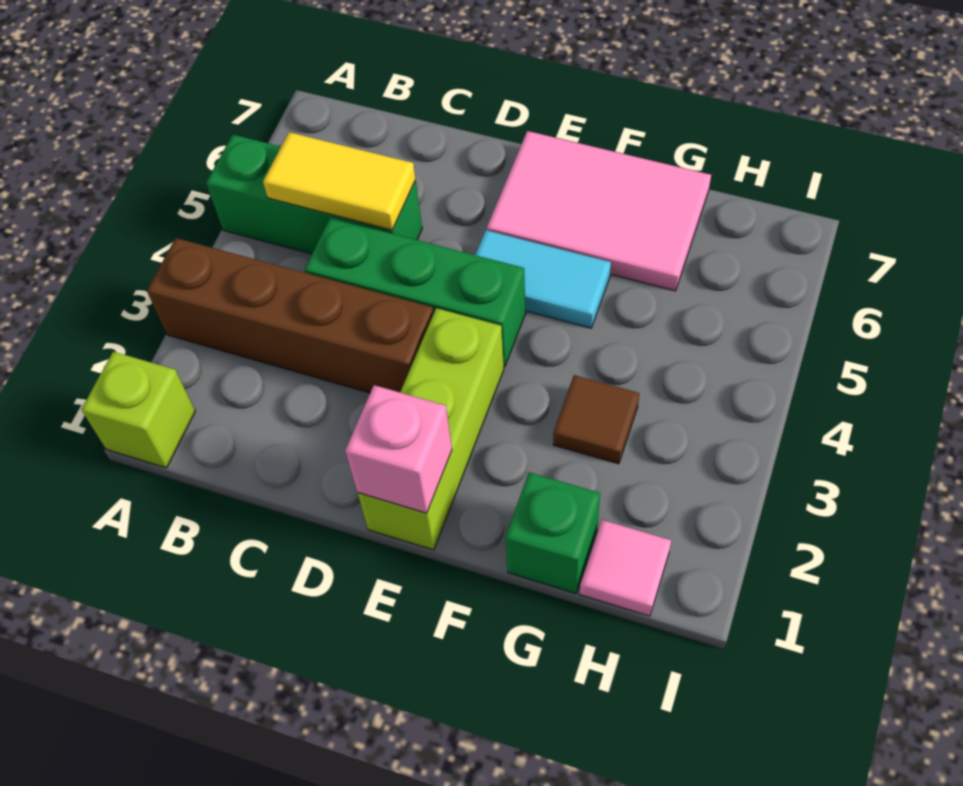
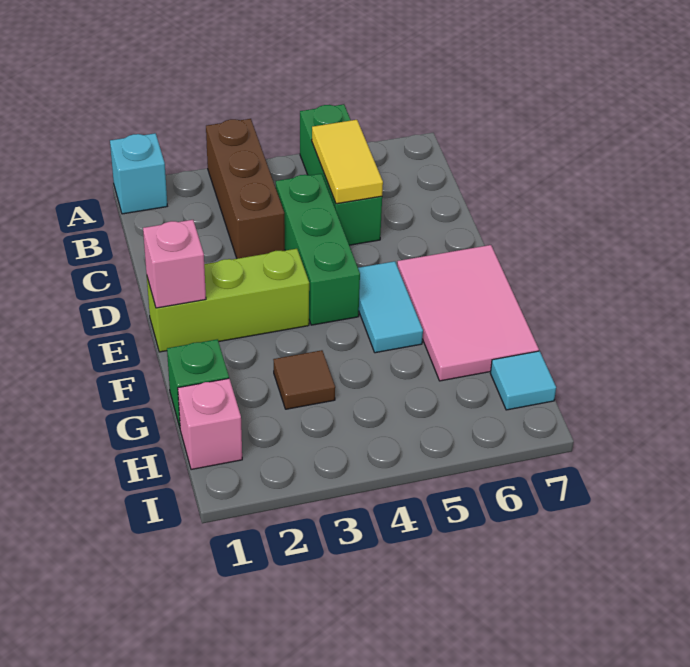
lime 1x1 brick [81,352,195,468] -> cyan 1x1 brick [110,133,167,214]
brown 1x4 brick [147,238,434,393] -> brown 1x3 brick [206,119,285,259]
pink 1x1 tile [580,520,671,616] -> pink 1x1 brick [178,378,242,470]
none -> cyan 1x1 tile [491,351,556,410]

